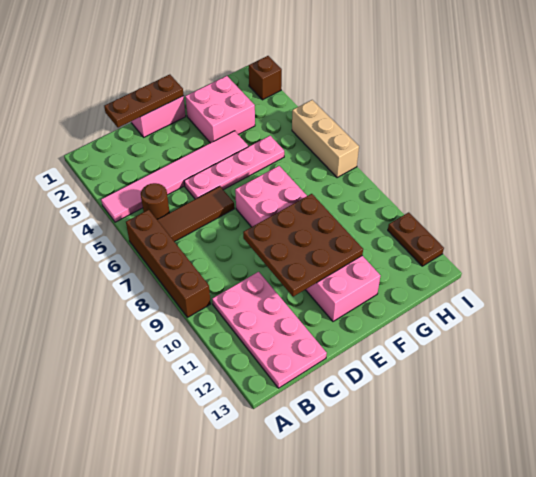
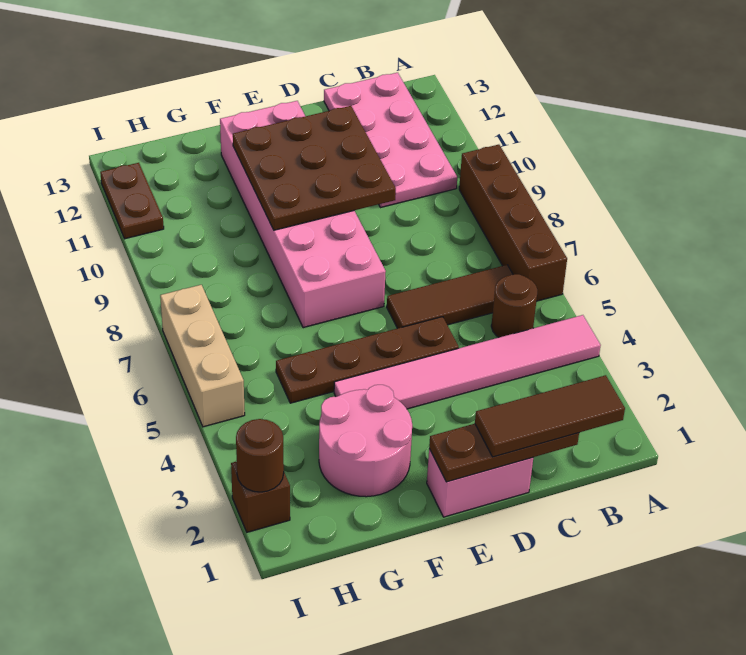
none -> brown 1x3 tile [475,375,625,457]
pink 1x4 plate [184,136,284,199] -> brown 1x4 plate [276,317,459,403]
pink 2x2 brick [185,76,255,143] -> pink 2x2 round brick [319,385,412,497]
none -> brown 1x1 round brick [236,419,284,492]

